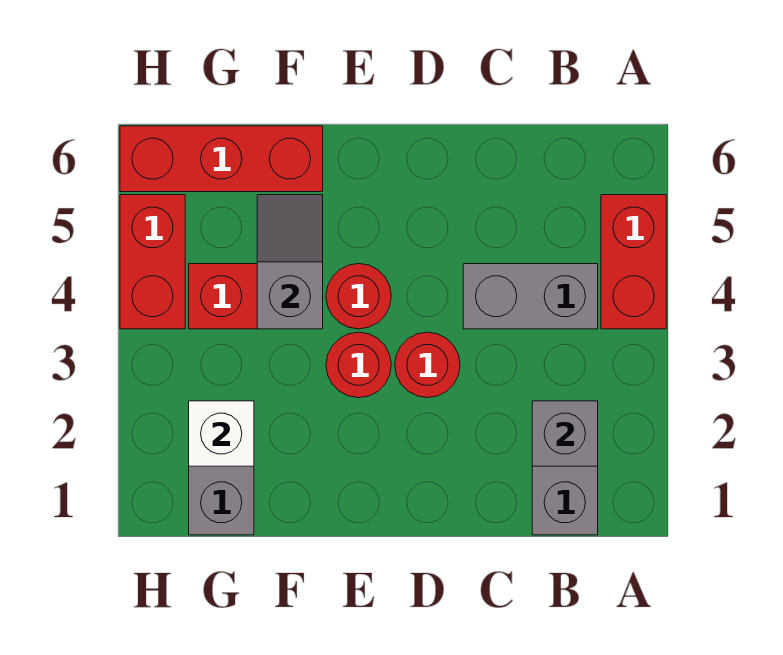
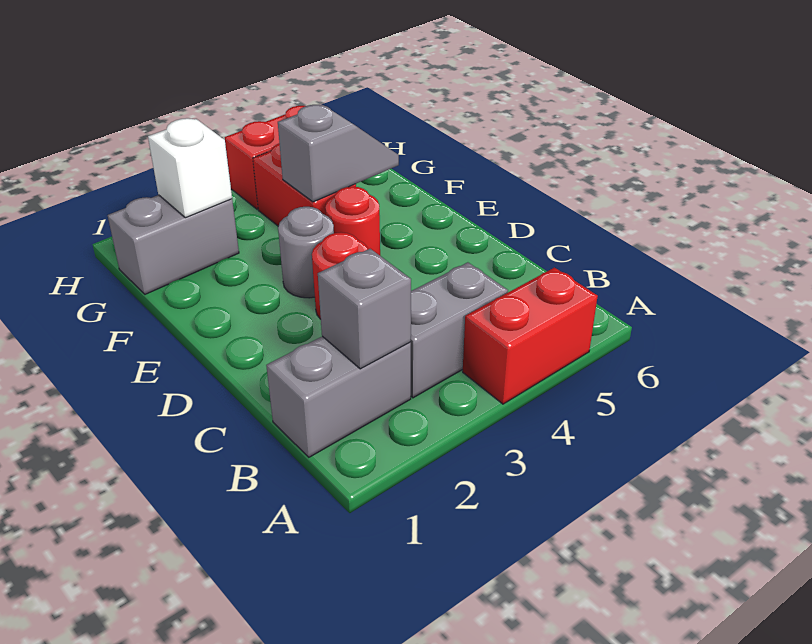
grey 1x2 brick [463,264,598,329] -> grey 1x2 brick turned to [411,262,508,398]
red 1x1 round brick [326,332,391,398] -> grey 1x1 round brick [278,207,334,298]
red 1x3 brick [120,126,323,192] -> none

